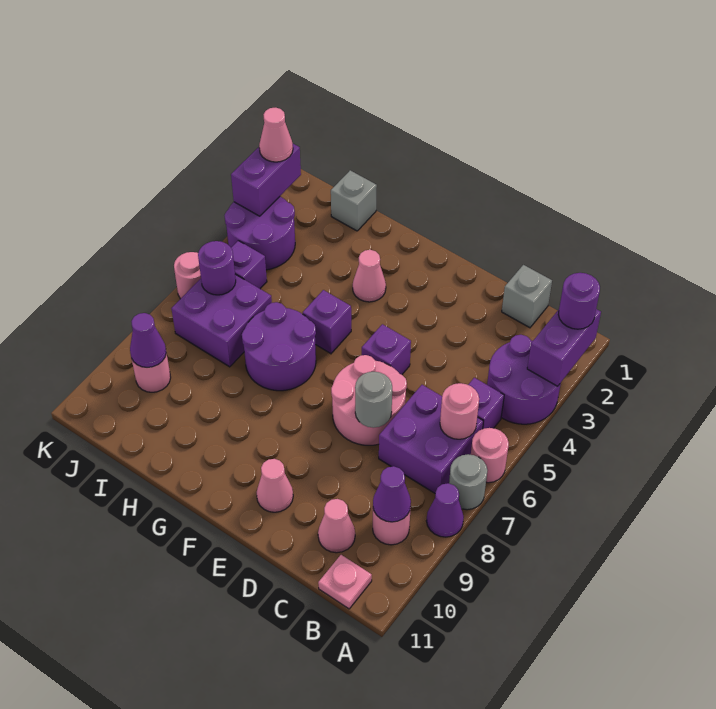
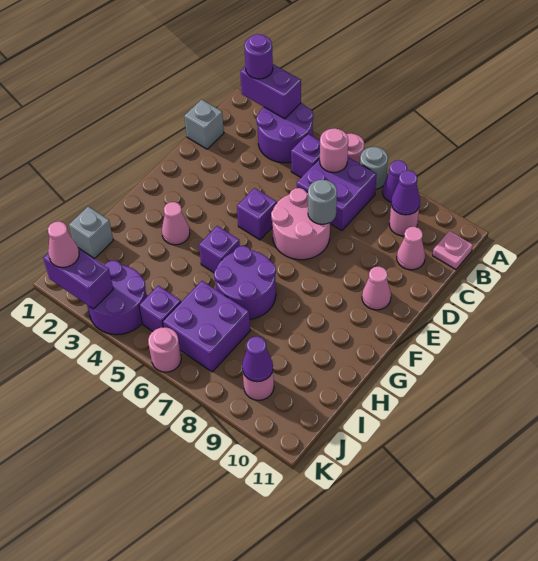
purple 1x1 round brick [198,241,236,295] -> none

